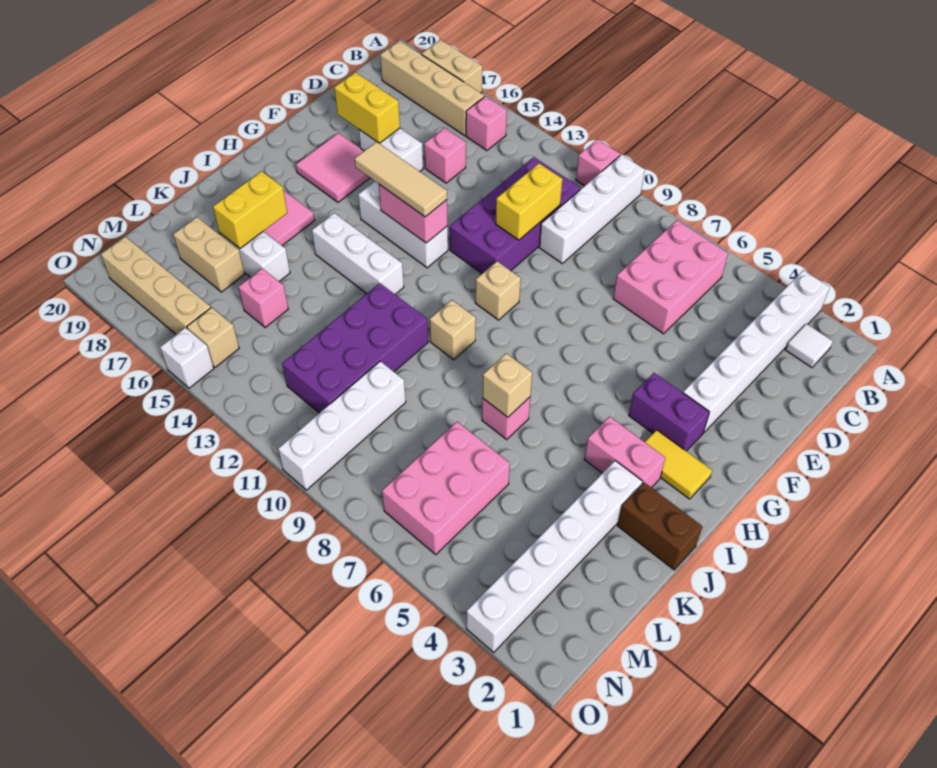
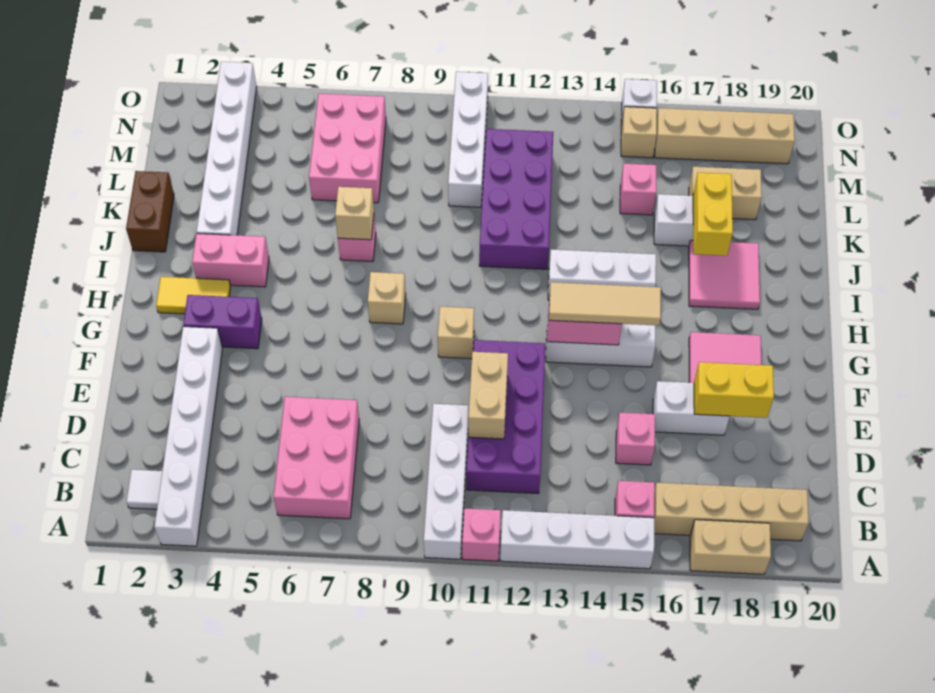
none -> white 1x4 brick [500,510,654,569]
yellow 1x2 brick [496,163,563,240] -> tan 1x2 brick [468,352,508,439]
tan 1x1 brick [430,300,476,360] -> tan 1x1 brick moved to [368,272,406,324]
brown 1x2 brick [617,483,703,570] -> brown 1x2 brick turned to [126,171,174,252]

